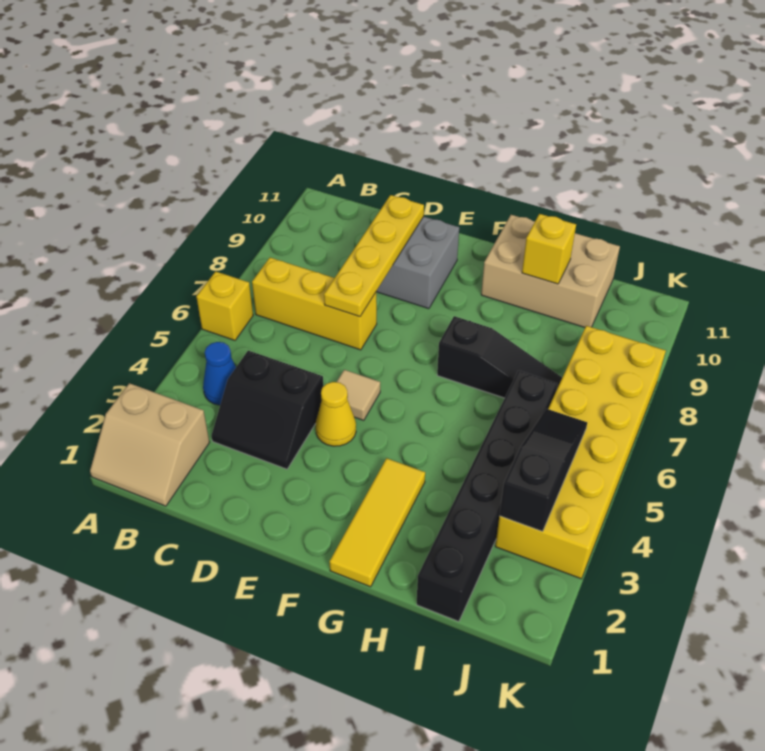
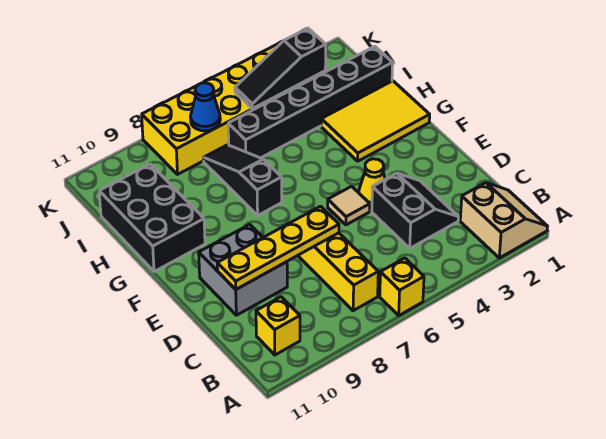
blue 1x1 cone [203,342,236,405] -> blue 1x1 cone moved to [190,83,220,131]
yellow 1x3 tile [329,458,425,587] -> yellow 2x3 tile [321,81,430,161]
tan 2x3 brick [481,215,620,327] -> black 2x3 brick [99,164,205,272]
yellow 1x1 brick [522,214,576,284] -> yellow 1x1 brick moved to [256,297,300,355]

